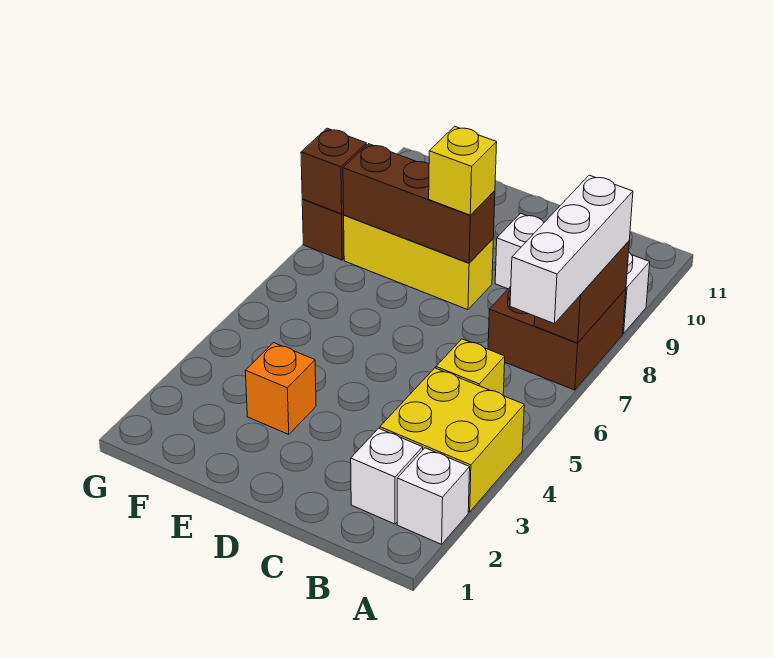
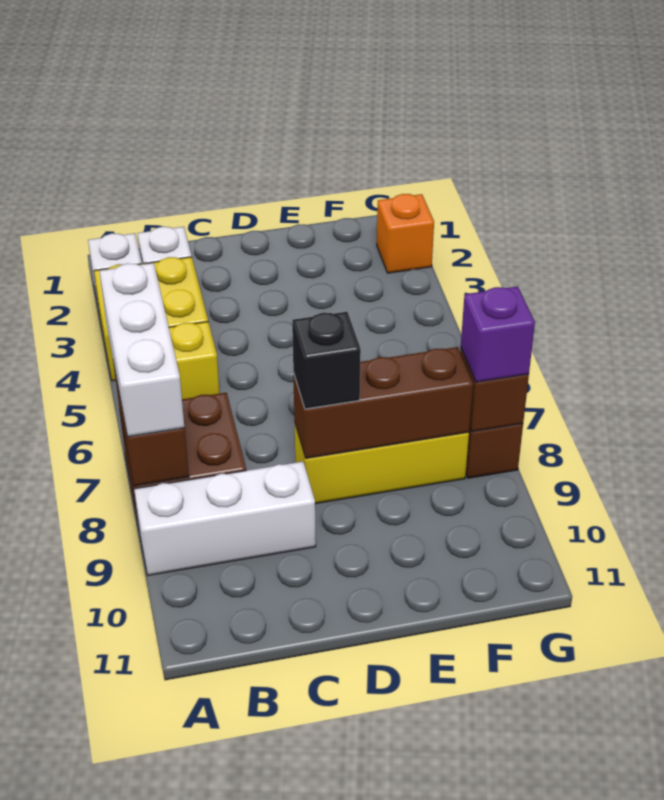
yellow 1x1 brick [429,126,497,215] -> black 1x1 brick [292,312,361,409]
orange 1x1 brick [245,343,316,435] -> orange 1x1 brick moved to [377,194,434,273]
none -> purple 1x1 brick [461,287,535,382]

